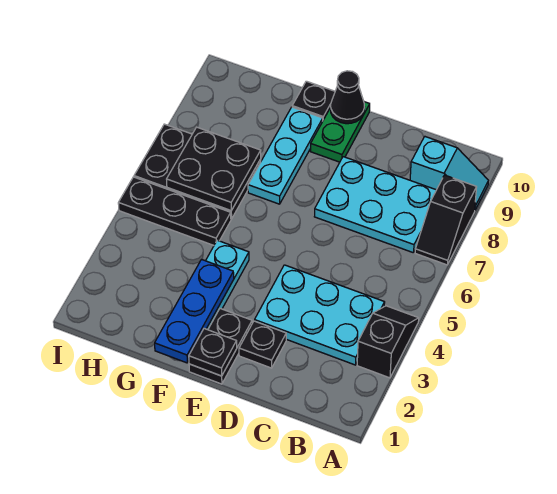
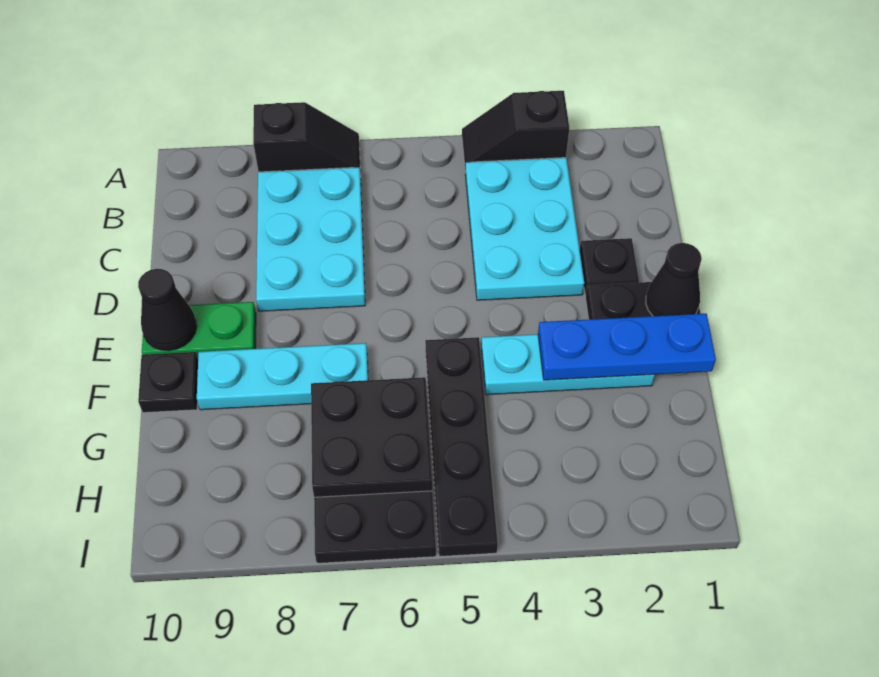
cyan 1x2 slope [410,137,489,210] -> none
black 1x1 plate [189,329,237,376] -> black 1x1 cone [646,243,702,316]
black 1x3 plate [118,177,231,245] -> black 1x4 plate [425,337,498,557]

